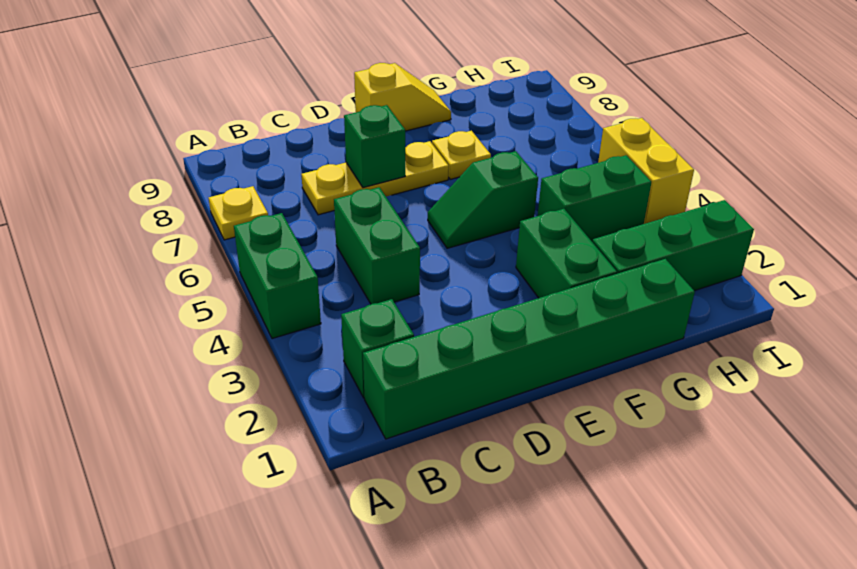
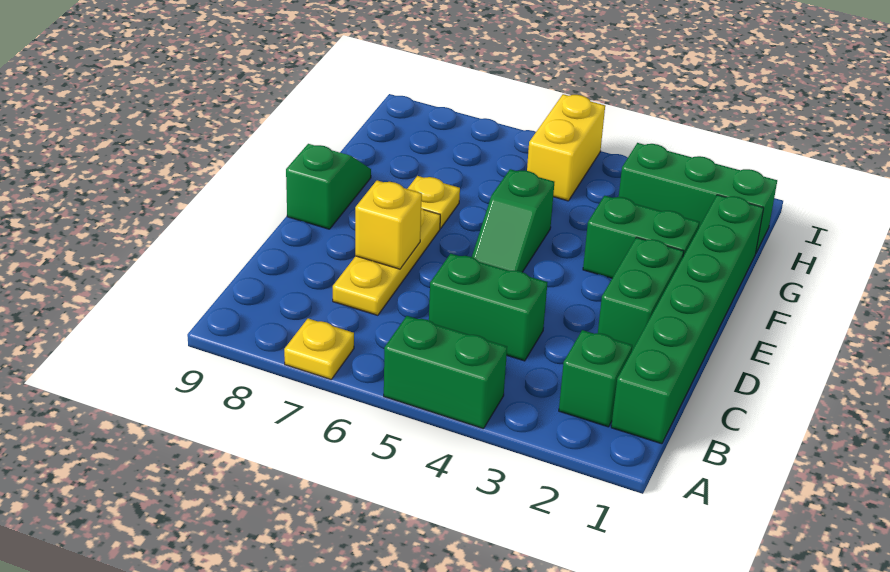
green 1x1 brick [344,105,406,188] -> yellow 1x1 brick [355,180,422,269]
yellow 1x2 slope [354,63,451,131] -> green 1x2 slope [286,144,371,229]
green 1x3 brick [592,200,754,291] -> green 1x3 brick turned to [619,143,777,252]
green 1x2 brick [538,155,651,241] -> green 1x2 brick moved to [598,237,684,350]
yellow 1x2 brick [598,118,694,224] -> yellow 1x2 brick turned to [527,94,605,201]

